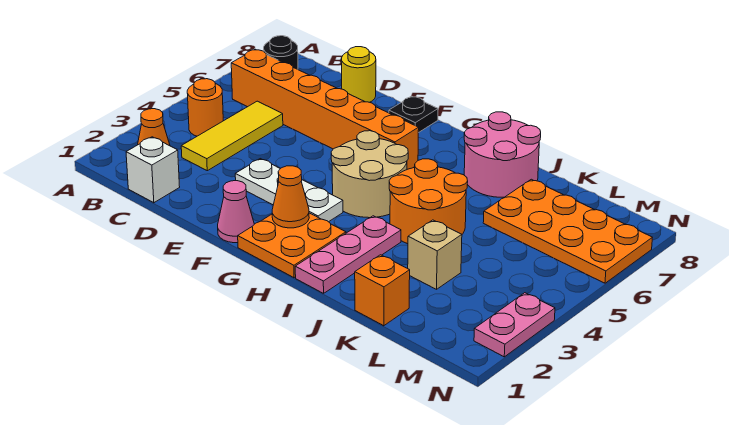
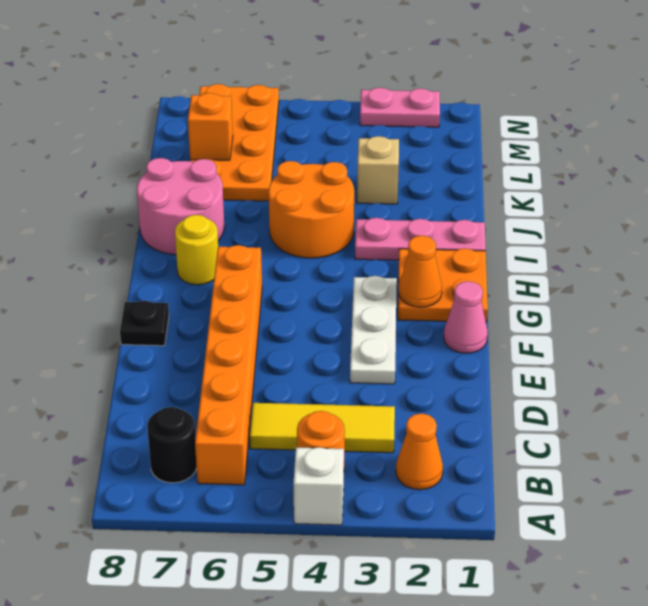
white 1x1 brick [126,137,180,203] -> white 1x1 brick moved to [293,447,344,525]
yellow 1x1 round brick [341,47,376,102] -> yellow 1x1 round brick moved to [175,215,218,285]
tan 2x2 round brick [331,131,408,218] -> none
orange 1x1 brick [355,255,410,326] -> orange 1x1 brick moved to [188,93,233,160]

